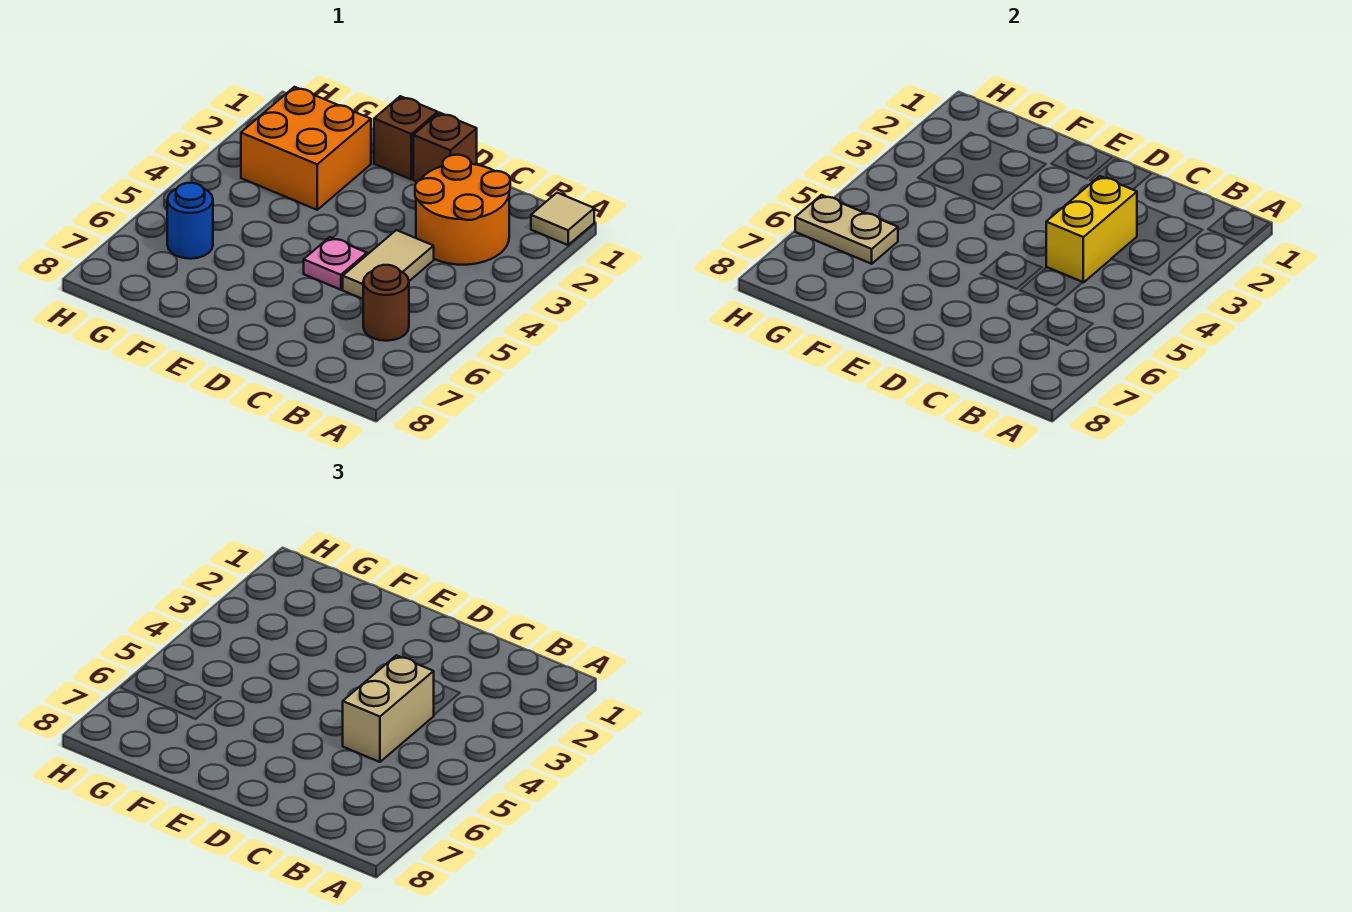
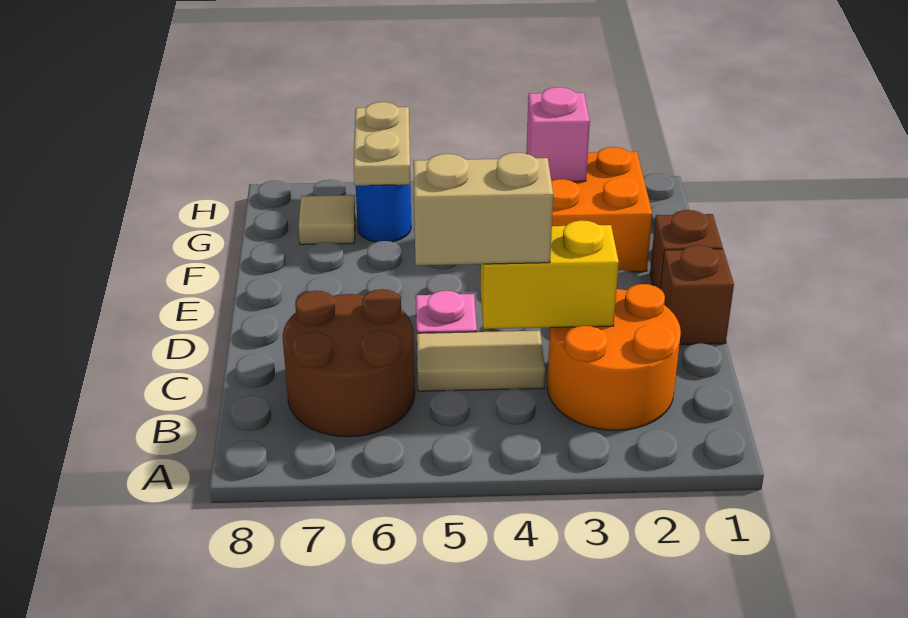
tan 1x1 tile [531,193,594,245] -> tan 1x1 tile moved to [299,195,355,245]
brown 1x1 round brick [363,265,409,341] -> brown 2x2 round brick [283,289,415,437]
none -> pink 1x1 brick [526,87,590,182]

